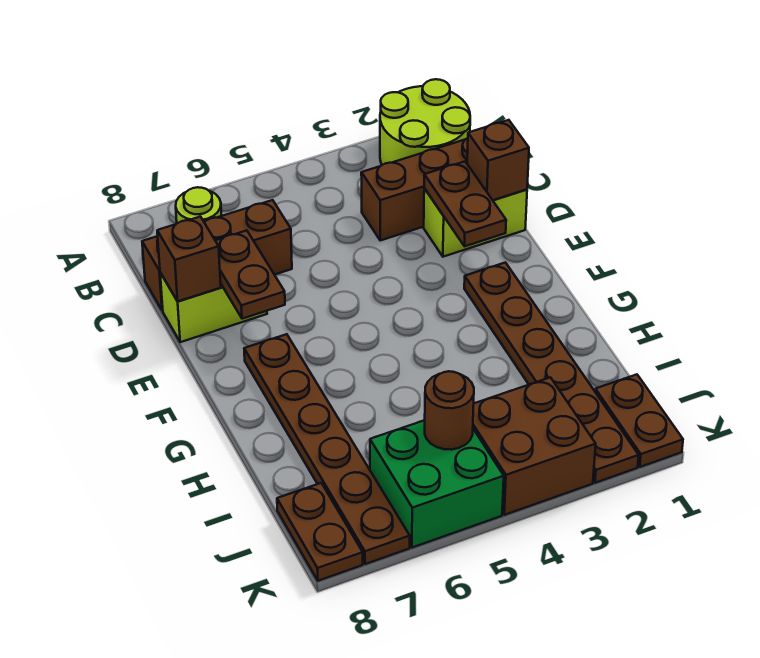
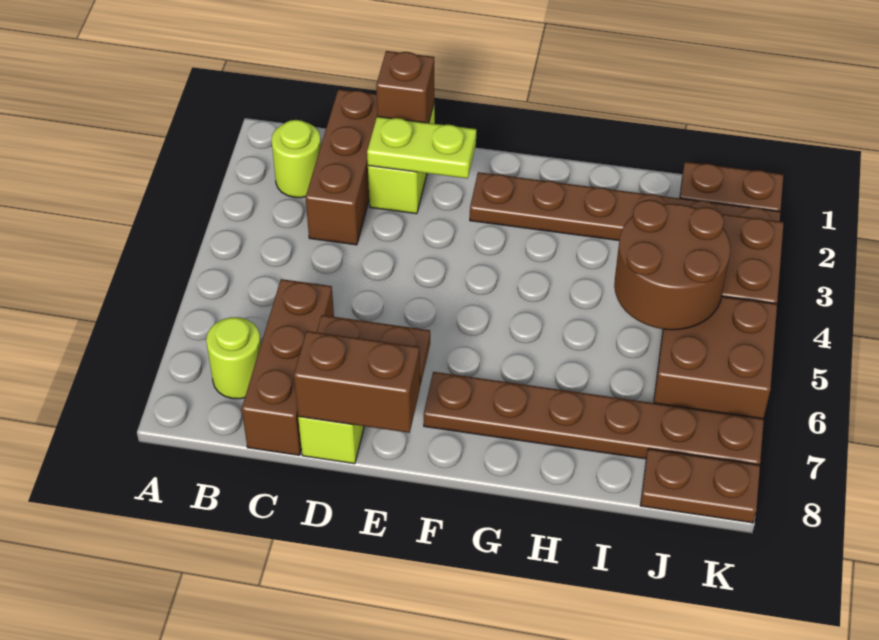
lime 2x2 round brick [380,79,470,165] -> lime 1x1 round brick [272,120,321,198]
brown 1x2 plate [424,162,506,246] -> lime 1x2 plate [367,117,476,179]
brown 1x1 brick [157,217,221,301] -> brown 1x2 brick [294,331,420,433]
green 2x2 brick [370,420,504,548] -> brown 2x2 brick [654,296,777,419]
brown 1x1 round brick [425,371,474,450] -> brown 2x2 round brick [614,200,730,330]

